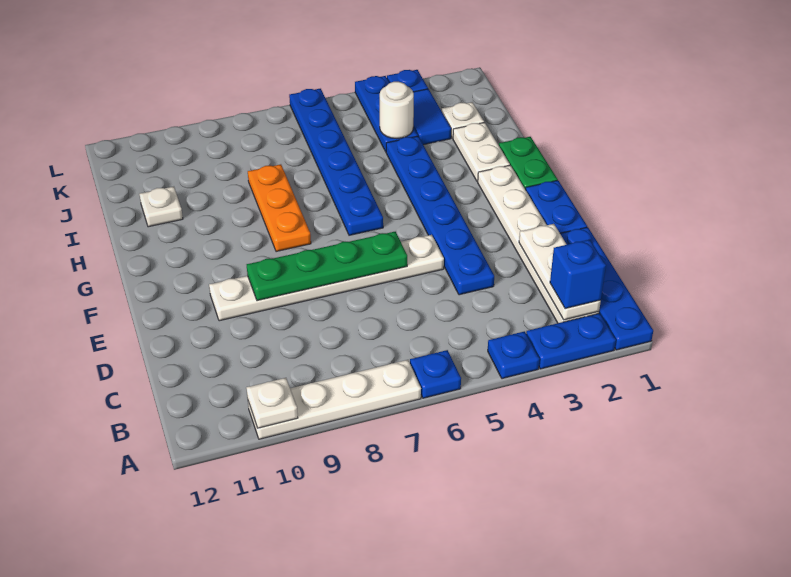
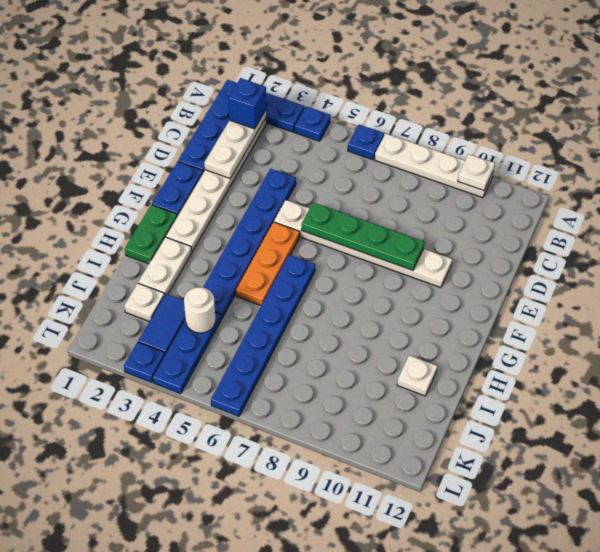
orange 1x3 plate [248,164,311,252] -> orange 1x3 plate moved to [236,222,300,305]

